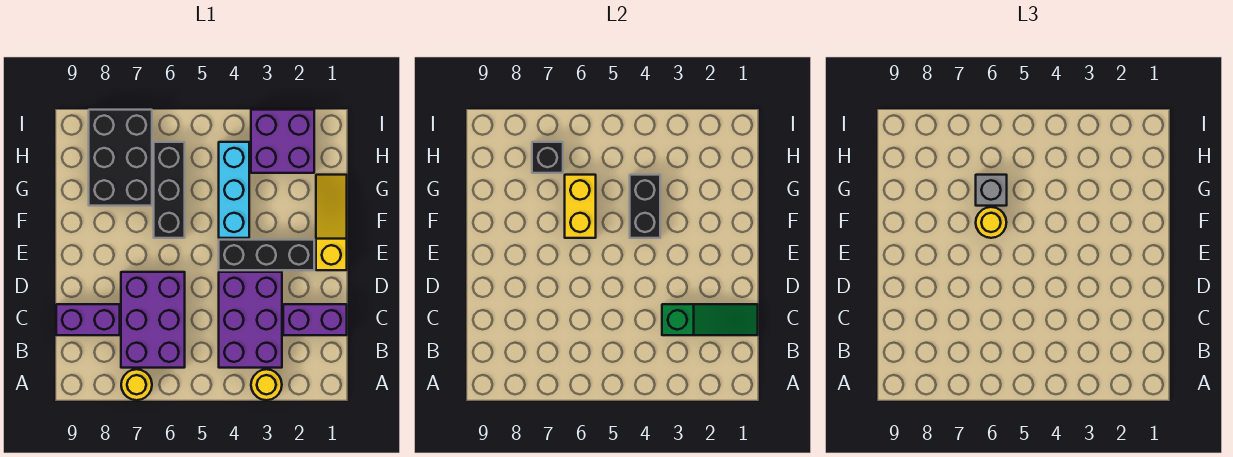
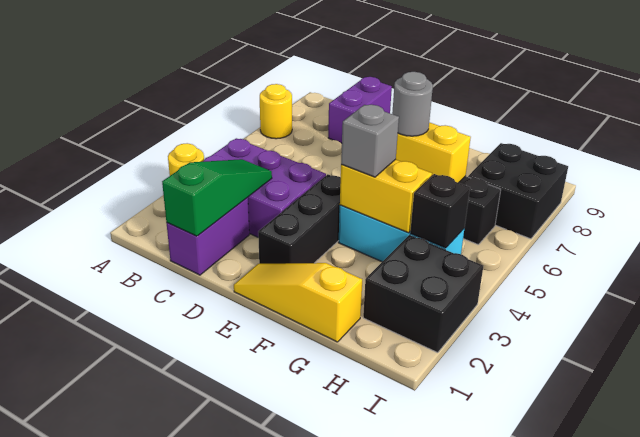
purple 2x3 brick [121,272,185,368] -> none
green 1x3 slope [662,304,758,335] -> green 1x3 slope turned to [162,159,272,236]
yellow 1x3 slope [316,175,347,270] -> yellow 1x3 slope turned to [234,263,362,342]
black 1x2 brick [630,175,660,238] -> yellow 1x2 brick [340,159,432,233]
yellow 1x1 round brick [976,207,1006,238] -> grey 1x1 round brick [392,72,433,136]
grey 1x1 brick [976,175,1007,206] -> grey 1x1 brick moved to [341,105,399,177]
black 2x3 brick [89,110,152,206] -> black 2x2 brick [468,143,568,239]
purple 2x2 brick [251,110,314,173] -> black 2x2 brick [363,235,483,353]
black 1x1 brick [532,142,563,173] -> black 1x1 brick moved to [410,174,470,248]

